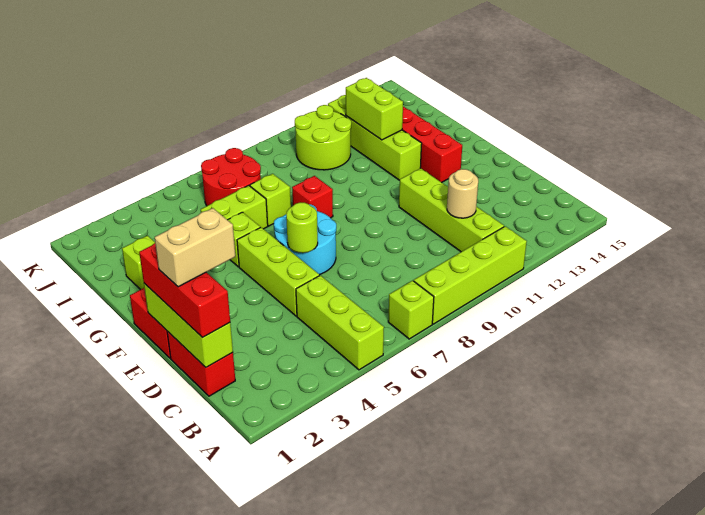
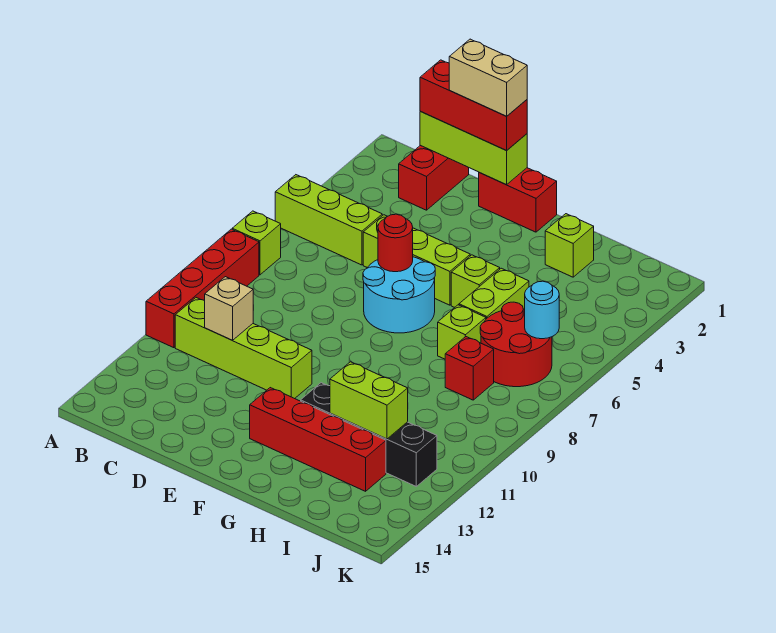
lime 1x4 brick [414,226,527,324] -> red 1x4 brick [146,229,259,348]
red 1x2 brick [167,331,235,396] -> red 1x2 brick turned to [399,145,469,210]
tan 1x1 round brick [447,169,478,218] -> tan 1x1 brick [205,277,253,340]
tan 1x2 brick [155,208,235,287] -> tan 1x2 brick turned to [449,39,527,116]
lime 1x1 round brick [286,202,318,253] -> red 1x1 round brick [378,214,413,272]
red 1x1 brick [292,176,333,218] -> red 1x1 brick moved to [445,337,494,400]
lime 1x4 brick [328,95,422,180] -> black 1x4 brick [301,383,437,486]
lime 2x2 round brick [295,105,351,170] -> none
none -> cyan 1x1 round brick [525,281,559,339]

